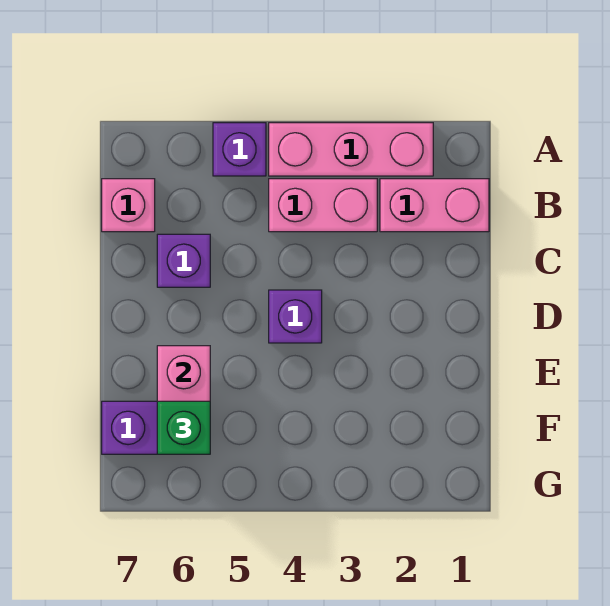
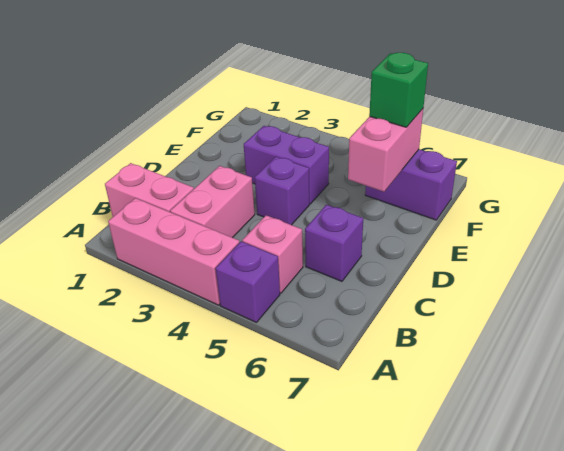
pink 1x2 brick [269,179,377,232] -> pink 1x2 brick turned to [170,166,255,238]
pink 1x1 brick [102,179,155,232] -> pink 1x1 brick moved to [242,215,303,293]
none -> purple 1x2 brick [244,126,329,204]

